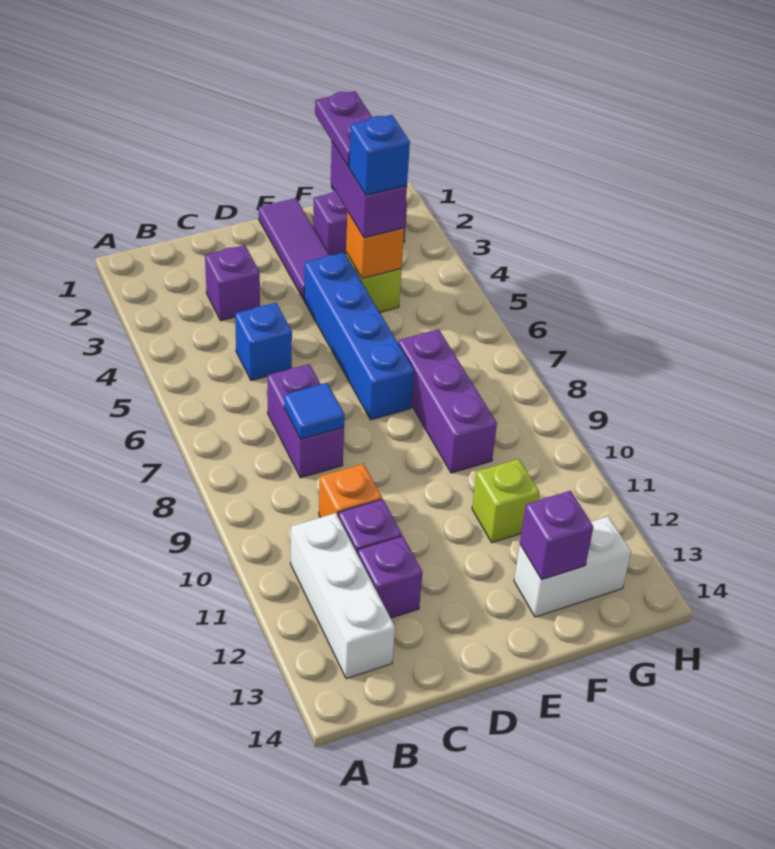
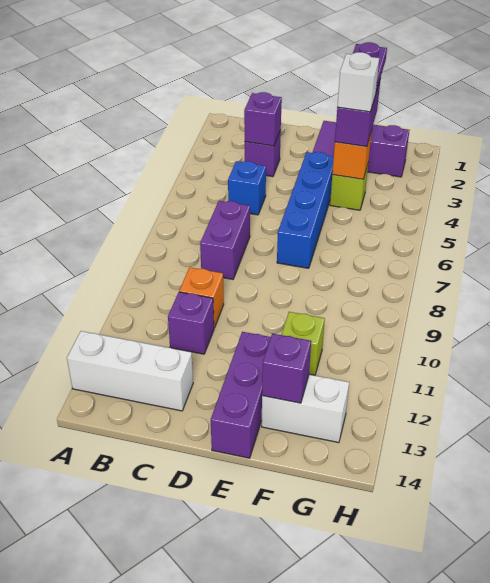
white 1x3 brick [290,513,395,679] -> white 1x3 brick turned to [67,331,193,411]
blue 1x1 tile [284,383,345,439] -> none
purple 1x1 brick [357,536,422,618] -> purple 1x1 brick moved to [244,92,282,146]
blue 1x1 brick [349,115,410,195] -> white 1x1 brick [337,52,379,112]
purple 1x3 brick [398,329,497,473] -> purple 1x3 brick moved to [211,332,271,458]

